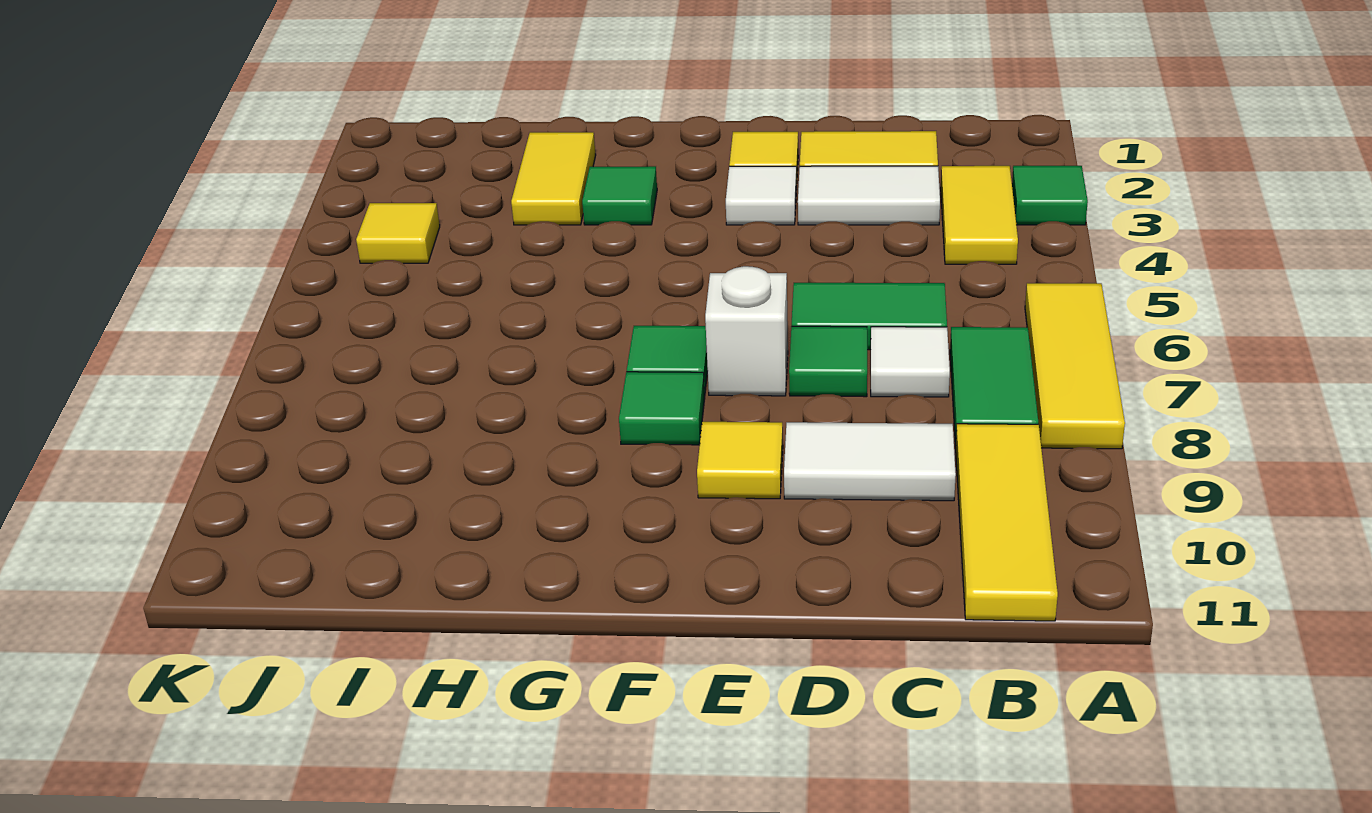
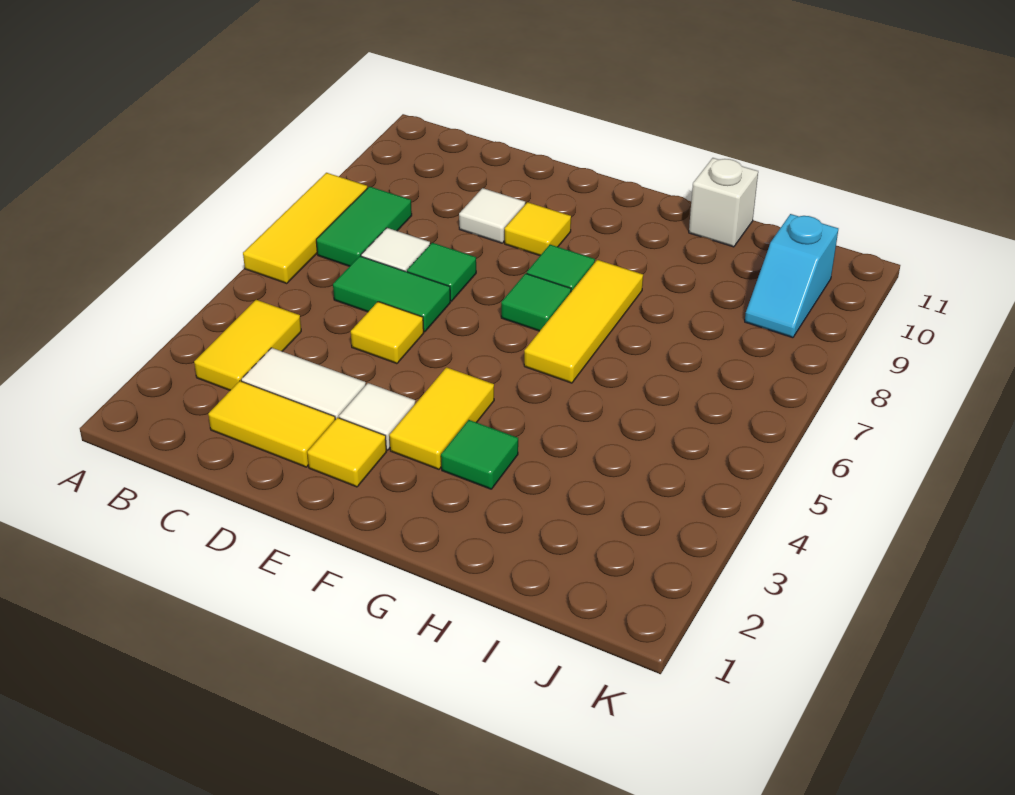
green 1x1 tile [1012,166,1088,225] -> none
yellow 1x3 tile [956,424,1058,621] -> yellow 1x3 tile moved to [524,260,643,383]
white 1x2 tile [784,422,956,501] -> white 1x1 tile [459,188,525,243]
white 1x1 brick [705,266,788,396] -> white 1x1 brick moved to [689,158,758,247]
yellow 1x2 tile [511,132,596,225] -> yellow 1x2 tile moved to [389,367,494,469]
yellow 1x1 tile [356,203,440,263] -> yellow 1x1 tile moved to [351,302,424,364]
none -> cyan 1x2 slope [745,214,838,338]

